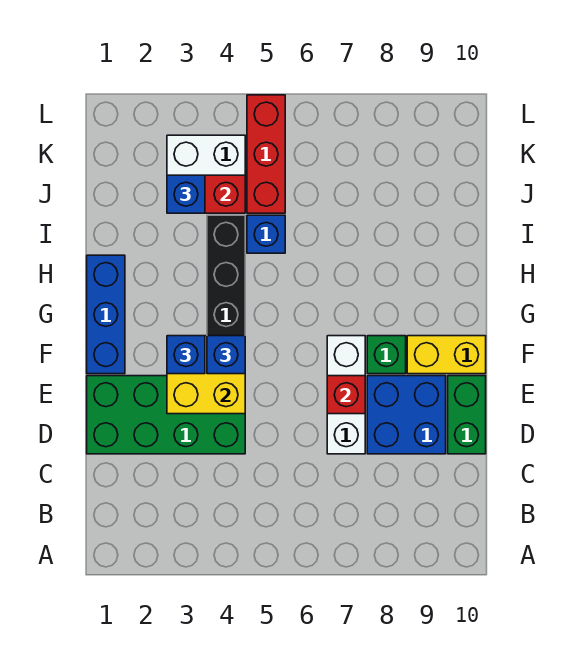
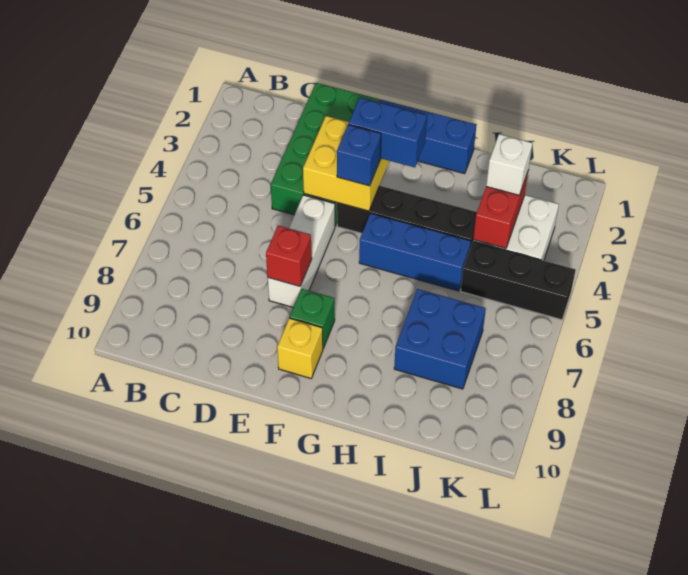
white 1x3 brick [327,336,365,454] -> white 1x3 brick turned to [268,195,335,308]
blue 2x2 brick [367,376,446,454] -> blue 2x2 brick moved to [394,289,486,389]
green 1x2 brick [448,376,486,454] -> none
blue 1x1 brick [167,336,205,374] -> blue 1x2 brick [349,98,427,167]
yellow 1x2 brick [407,336,486,374] -> yellow 1x1 brick [277,318,323,378]
blue 1x1 brick [247,215,285,253] -> blue 1x3 brick [359,213,471,291]
blue 1x1 brick [167,175,205,213] -> white 1x1 brick [486,134,532,195]
red 1x3 brick [247,95,285,213] -> black 1x3 brick [461,241,576,320]

